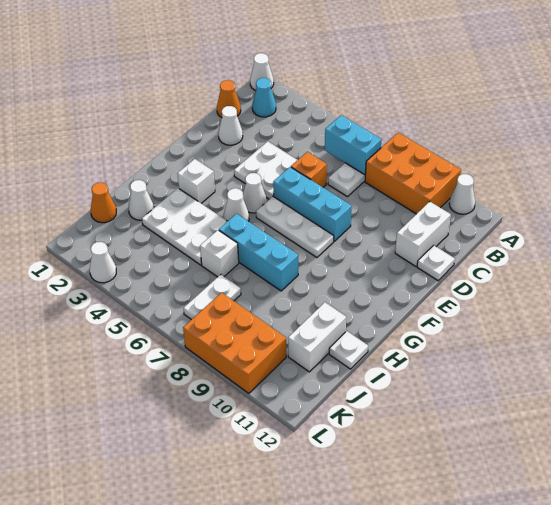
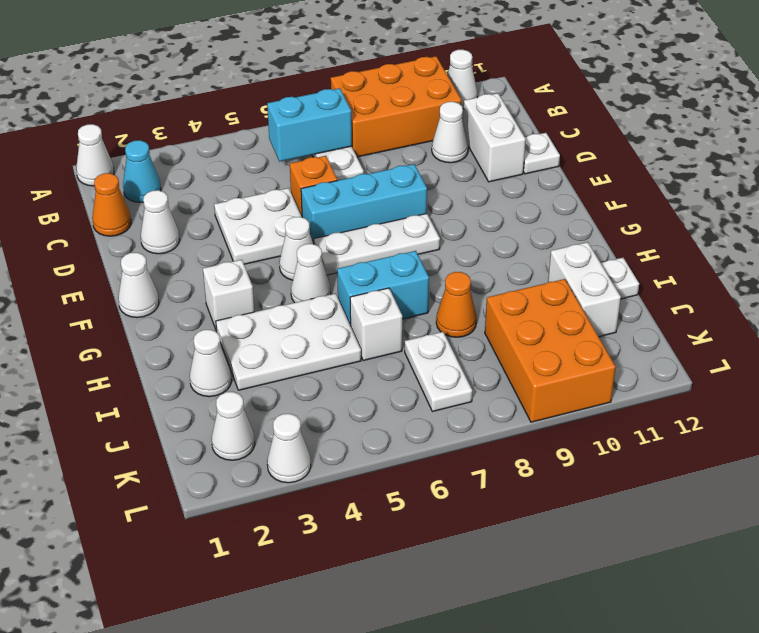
none -> white 1x1 cone [432,102,468,163]
none -> white 1x1 cone [118,253,159,318]
cyan 1x3 brick [219,214,298,291] -> cyan 1x2 brick [337,251,429,326]
orange 1x1 cone [91,182,116,223] -> orange 1x1 cone moved to [436,272,477,337]
none -> white 1x1 cone [211,392,255,460]
orange 2x3 brick [183,293,286,393] -> orange 2x3 brick turned to [485,279,616,422]

